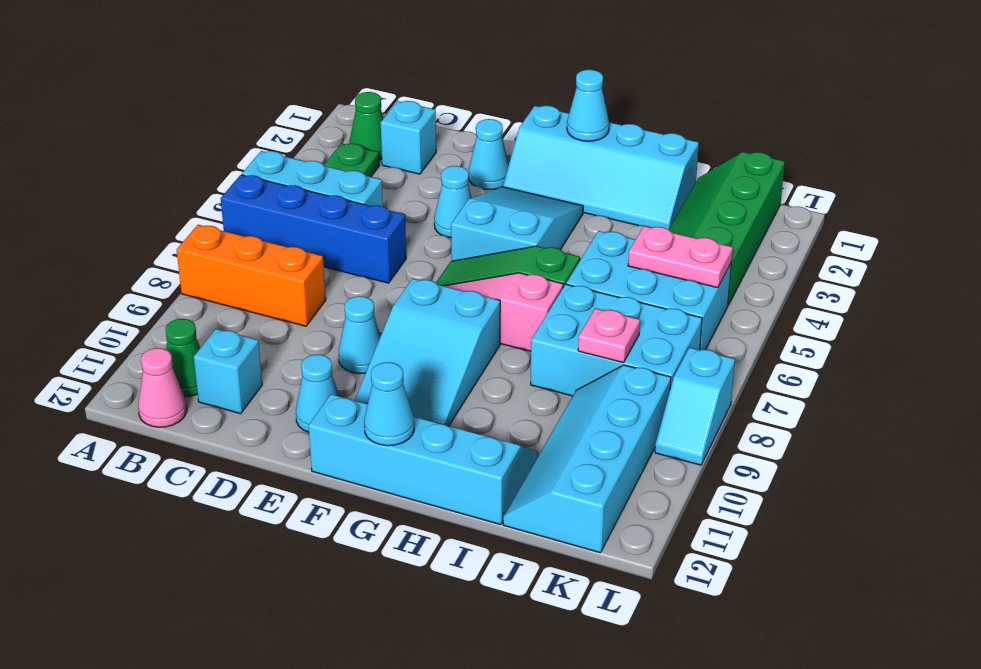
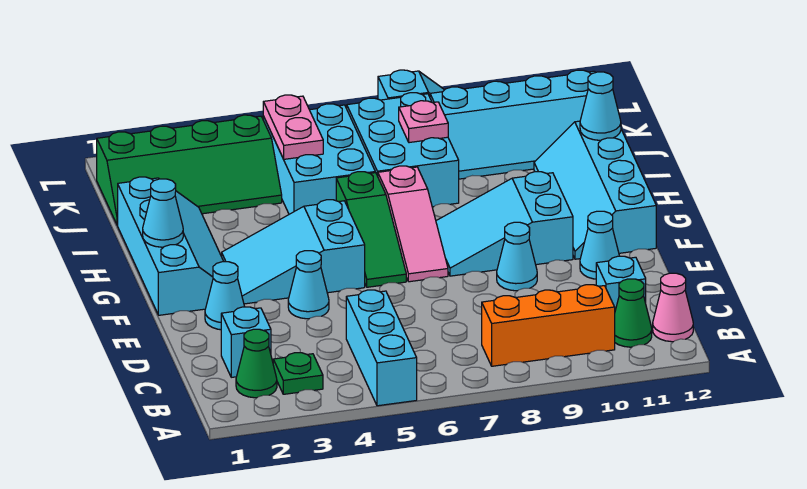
blue 1x4 brick [221,175,406,283] -> none
orange 1x3 brick [177,225,326,326] -> orange 1x3 brick turned to [482,285,615,366]
cyan 2x3 slope [355,279,500,426] -> cyan 2x3 slope turned to [436,172,573,276]
cyan 1x1 cone [364,362,414,446] -> cyan 1x1 cone moved to [580,72,621,140]

